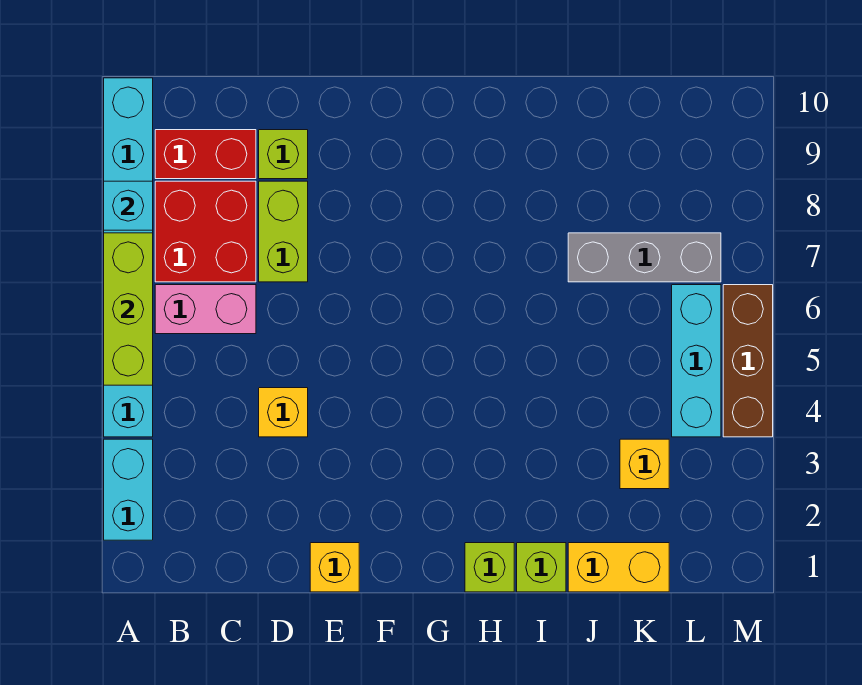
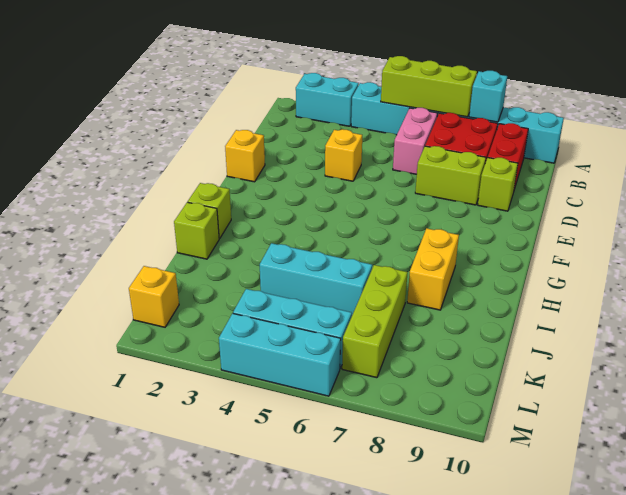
yellow 1x2 brick [568,543,669,592] -> yellow 1x2 brick moved to [407,228,459,310]
none -> cyan 1x3 brick [260,243,372,315]
grey 1x3 brick [568,233,721,282] -> lime 1x3 brick [342,265,408,378]
yellow 1x1 brick [620,439,669,489] -> yellow 1x1 brick moved to [129,266,179,327]
brown 1x3 brick [723,285,773,437] -> cyan 1x3 brick [219,313,341,396]

